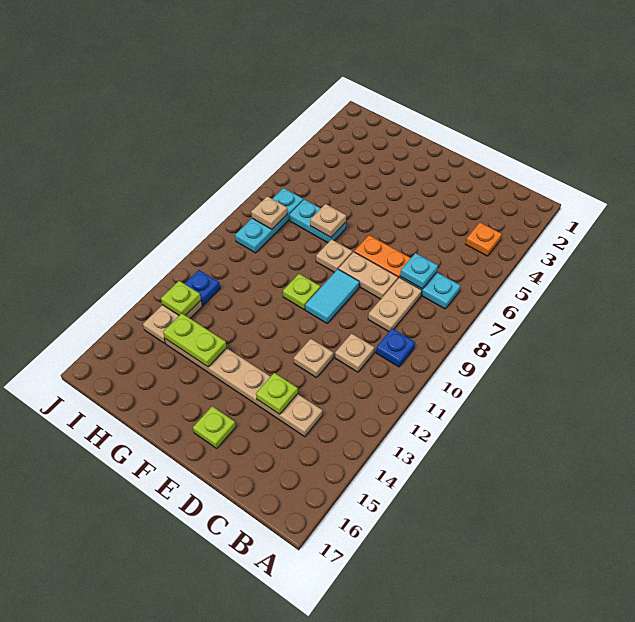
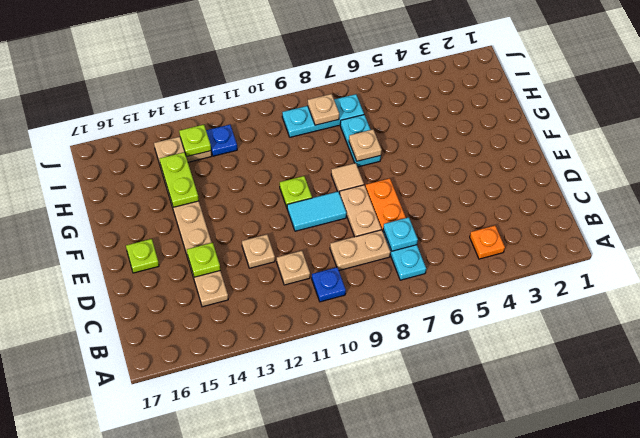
tan 1x1 plate [316,239,352,272] -> tan 1x1 tile [331,163,364,194]

